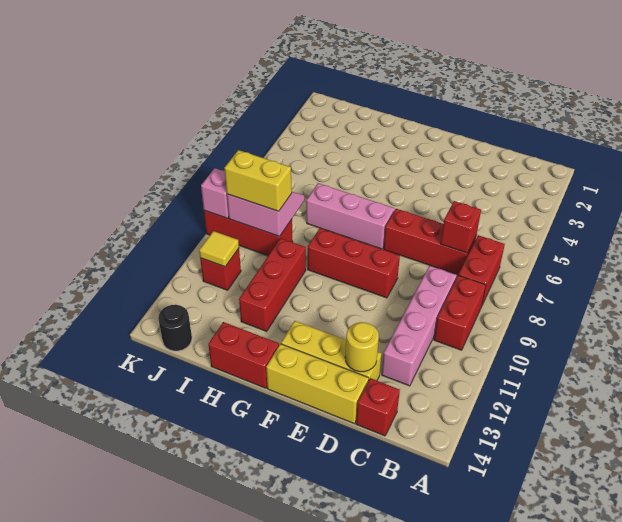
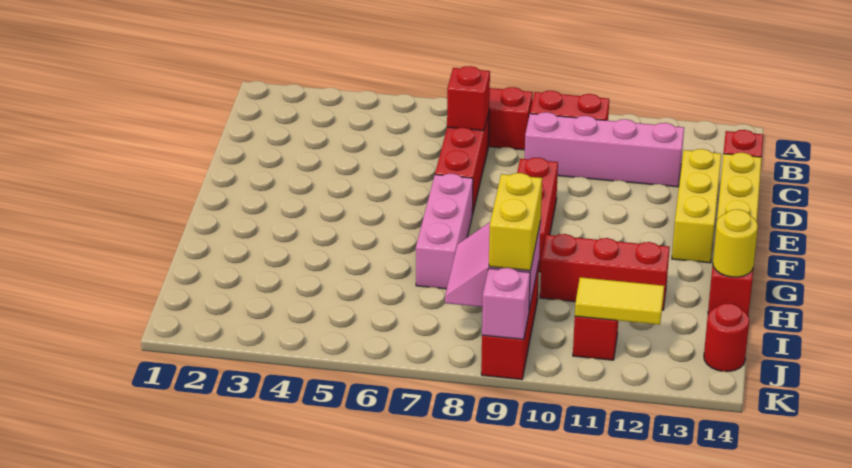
yellow 1x1 round brick [345,322,379,372] -> yellow 1x1 round brick moved to [713,209,758,277]
yellow 1x1 tile [199,231,239,267] -> yellow 1x2 tile [575,277,664,325]
black 1x1 round brick [158,305,192,351] -> red 1x1 round brick [704,303,749,372]

